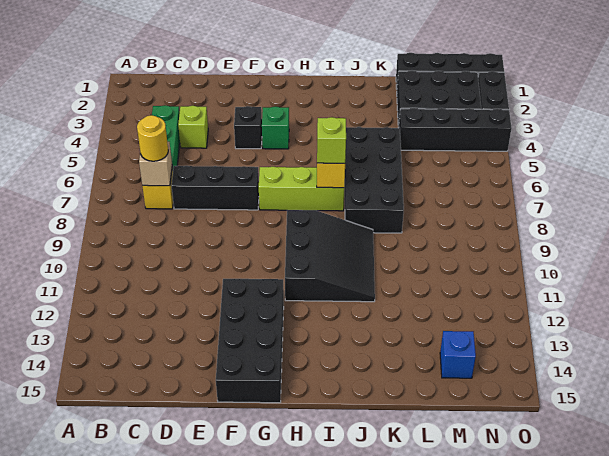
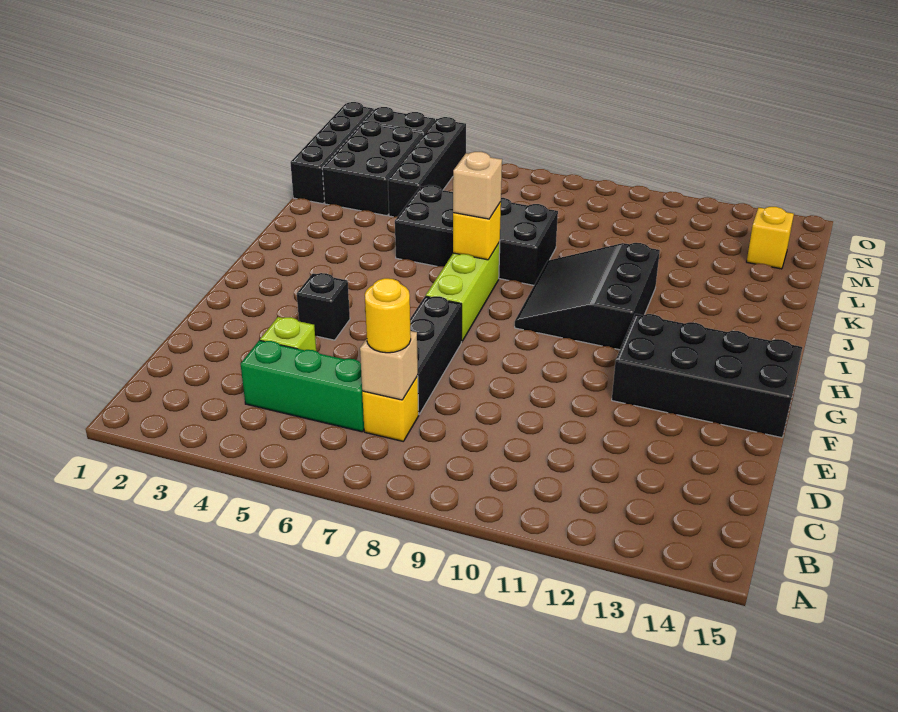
green 1x1 brick [262,106,289,149] -> none
black 3x3 slope [285,210,375,302] -> black 3x3 slope turned to [515,243,660,350]
lime 1x1 brick [317,117,346,163] -> tan 1x1 brick [453,152,502,219]
blue 1x1 brick [440,331,476,378] -> yellow 1x1 brick [747,207,794,269]

